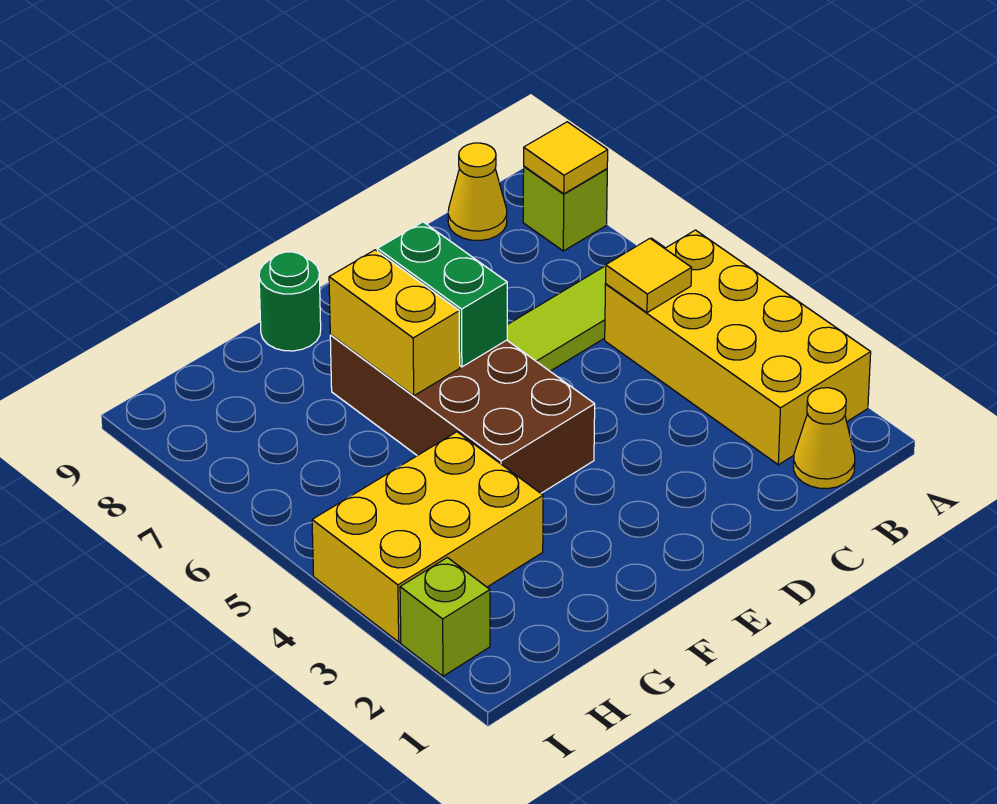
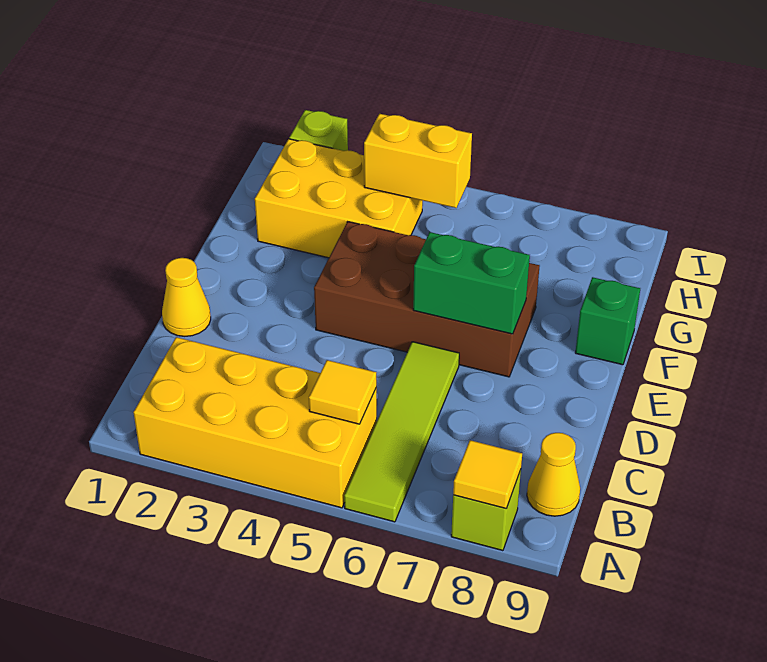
yellow 1x1 cone [794,388,855,488] -> yellow 1x1 cone moved to [162,258,211,336]
yellow 1x2 brick [329,250,460,396] -> yellow 1x2 brick moved to [364,114,472,208]
green 1x1 round brick [259,252,321,351] -> green 1x1 brick [575,277,640,365]
yellow 2x3 brick [312,432,543,642] -> yellow 2x3 brick turned to [255,139,423,258]

